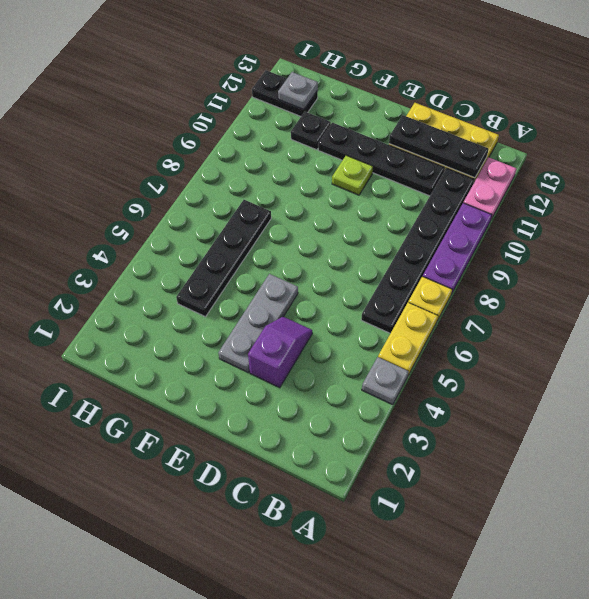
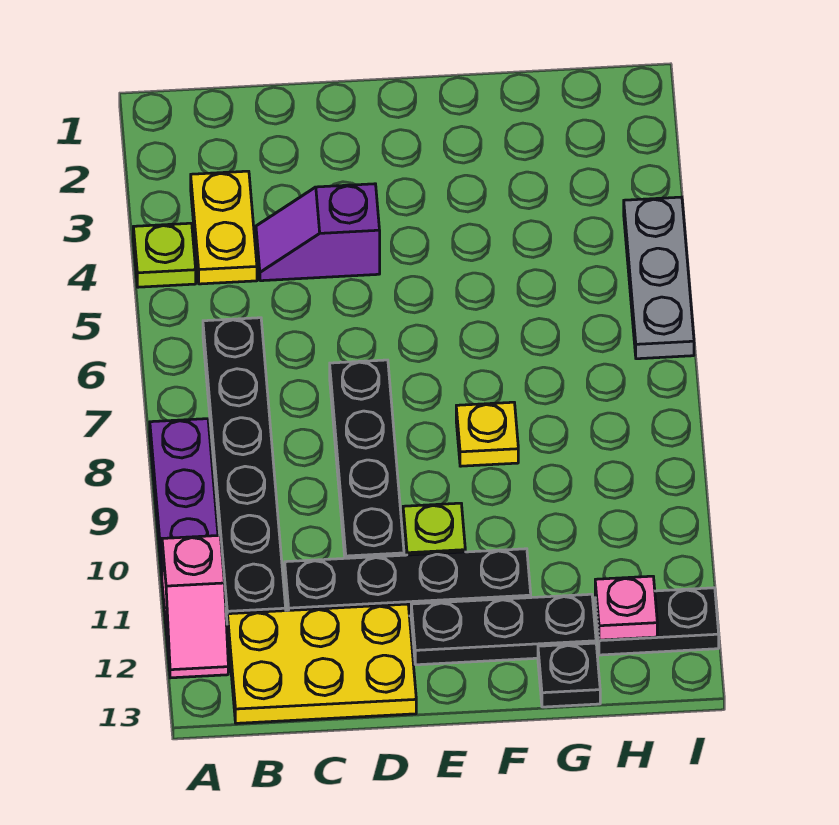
grey 1x1 plate [362,357,408,405] -> lime 1x1 plate [133,223,196,287]
yellow 1x2 plate [378,303,438,375] -> yellow 1x2 plate moved to [191,171,257,284]
yellow 1x1 plate [408,276,452,321] -> yellow 1x1 plate moved to [456,402,518,466]
pink 1x2 plate [463,157,517,219] -> pink 1x2 slope [162,535,228,678]
black 1x3 plate [389,115,489,178] -> black 1x3 plate moved to [411,594,596,665]
purple 1x2 slope [248,317,312,388] -> purple 1x2 slope turned to [256,184,380,281]
grey 1x3 plate [218,274,298,373] -> grey 1x3 plate moved to [624,197,694,359]
black 1x4 plate [176,200,271,317] -> black 1x4 plate moved to [330,360,404,558]
black 1x1 plate [291,112,331,150] -> black 1x1 plate moved to [538,643,600,707]
grey 1x1 plate [278,72,318,110] -> pink 1x1 plate [595,576,657,640]

